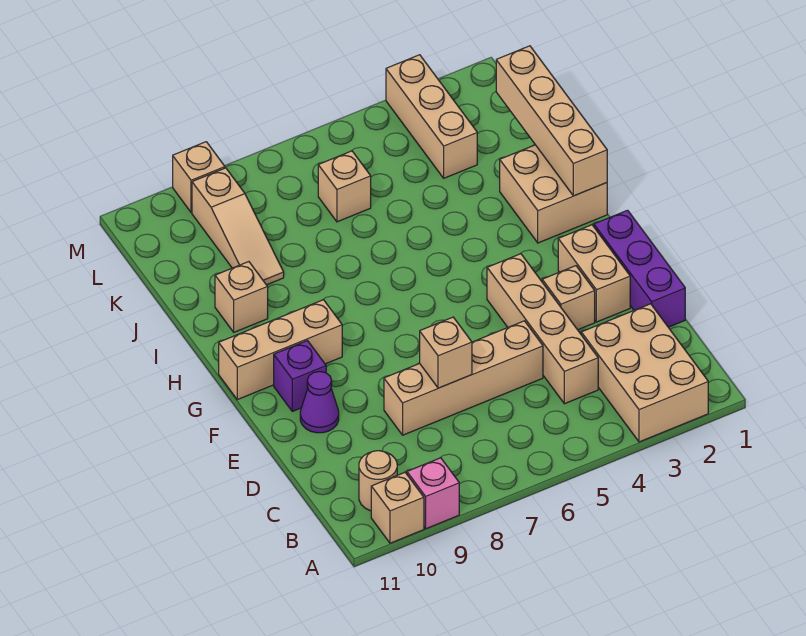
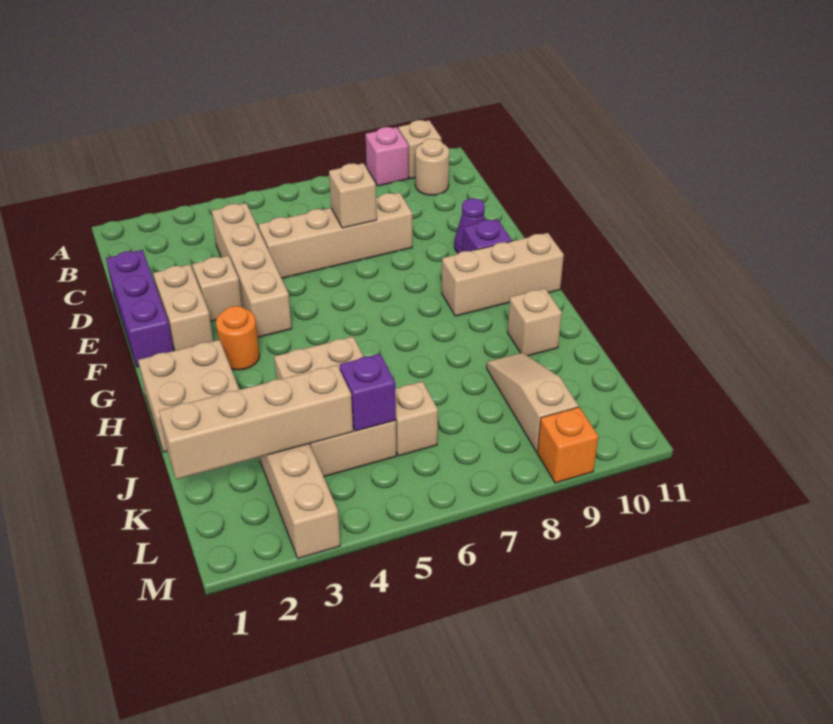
tan 2x3 brick [581,304,708,442] -> tan 2x3 brick moved to [274,337,396,477]
none -> orange 1x1 round brick [216,306,260,370]
tan 1x4 brick [496,46,607,196] -> tan 1x4 brick turned to [159,365,353,479]
none -> purple 1x1 brick [340,354,396,431]
tan 1x1 brick [173,142,225,213] -> orange 1x1 brick [537,407,598,483]

